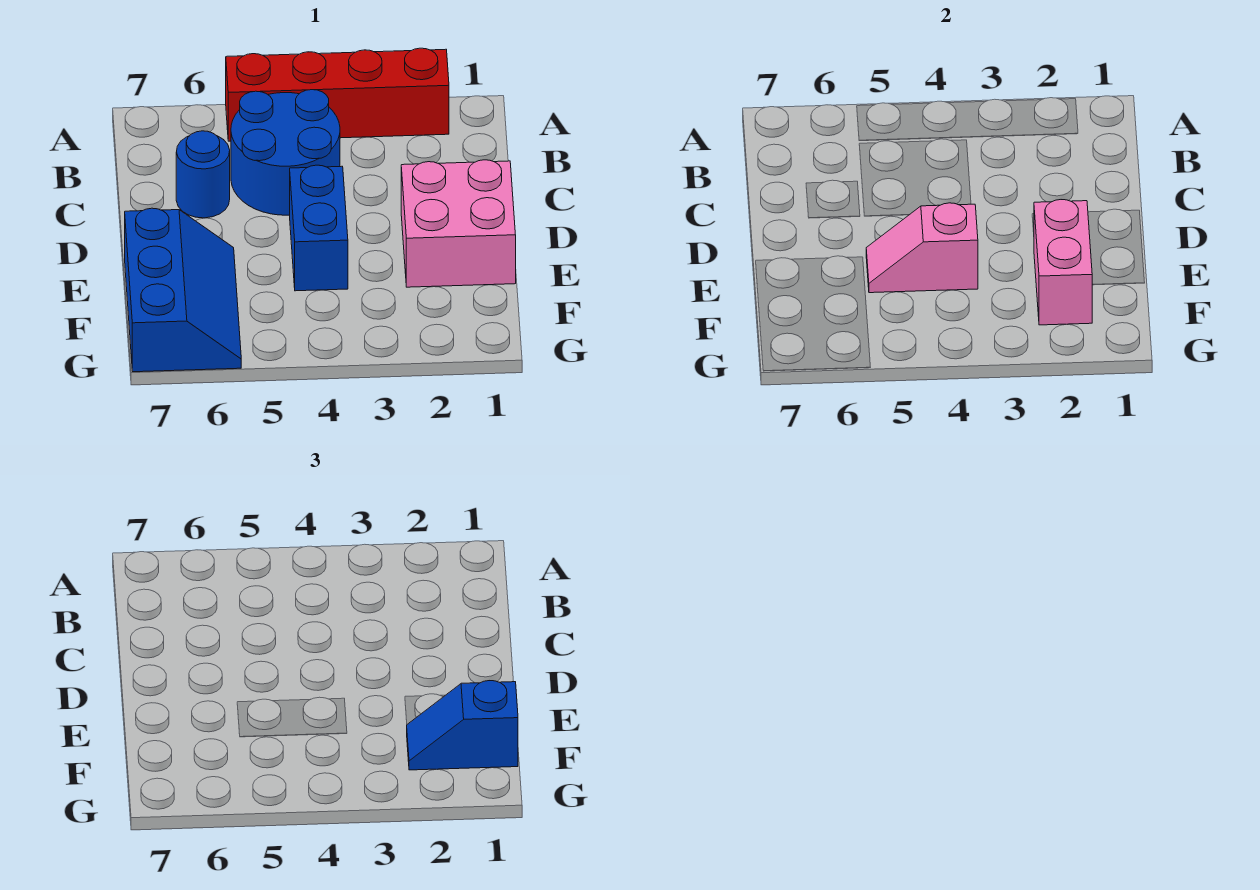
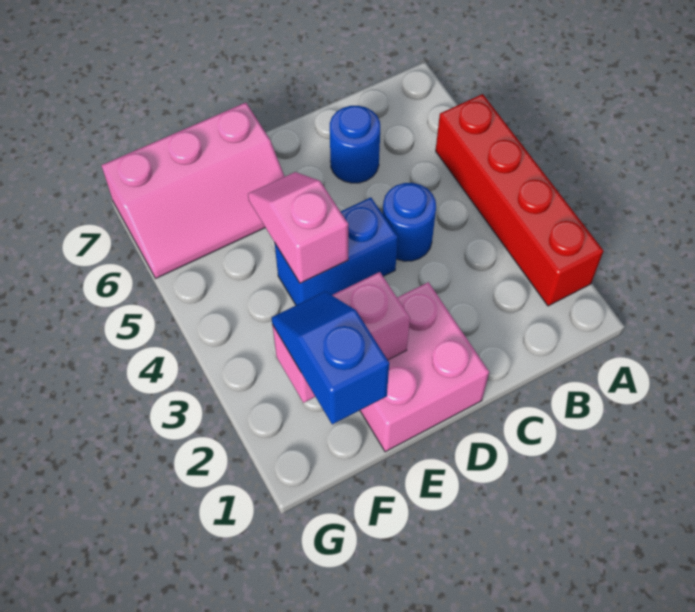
blue 2x2 round brick [231,90,340,215] -> blue 1x1 round brick [382,183,436,261]
blue 2x3 slope [125,208,241,372] -> pink 2x3 slope [101,103,285,278]

